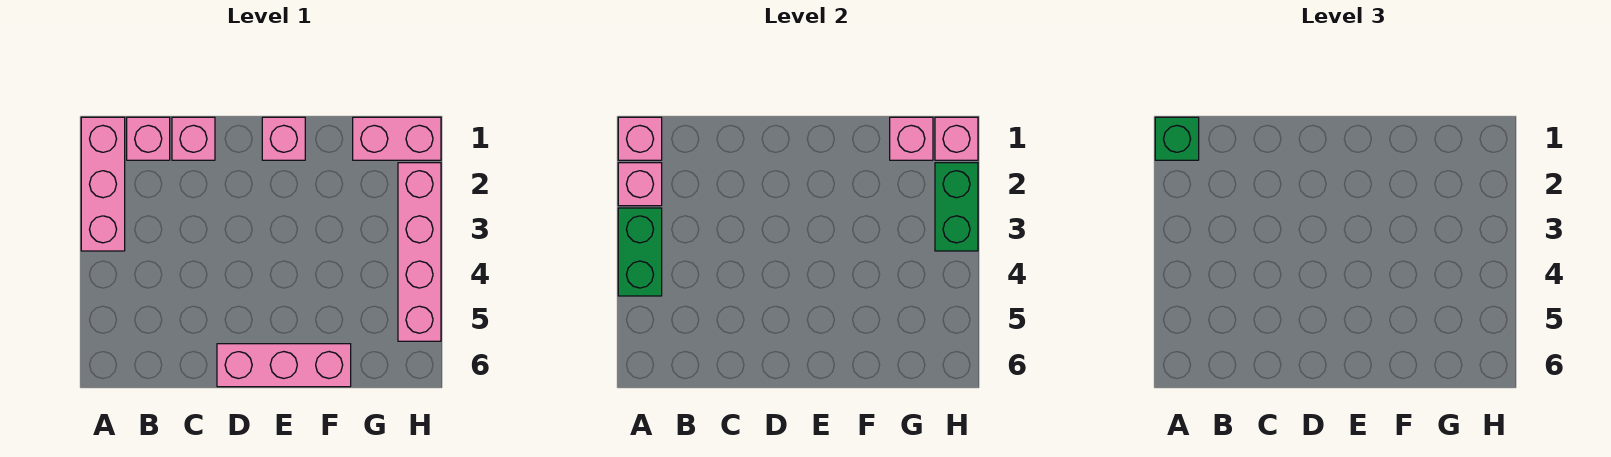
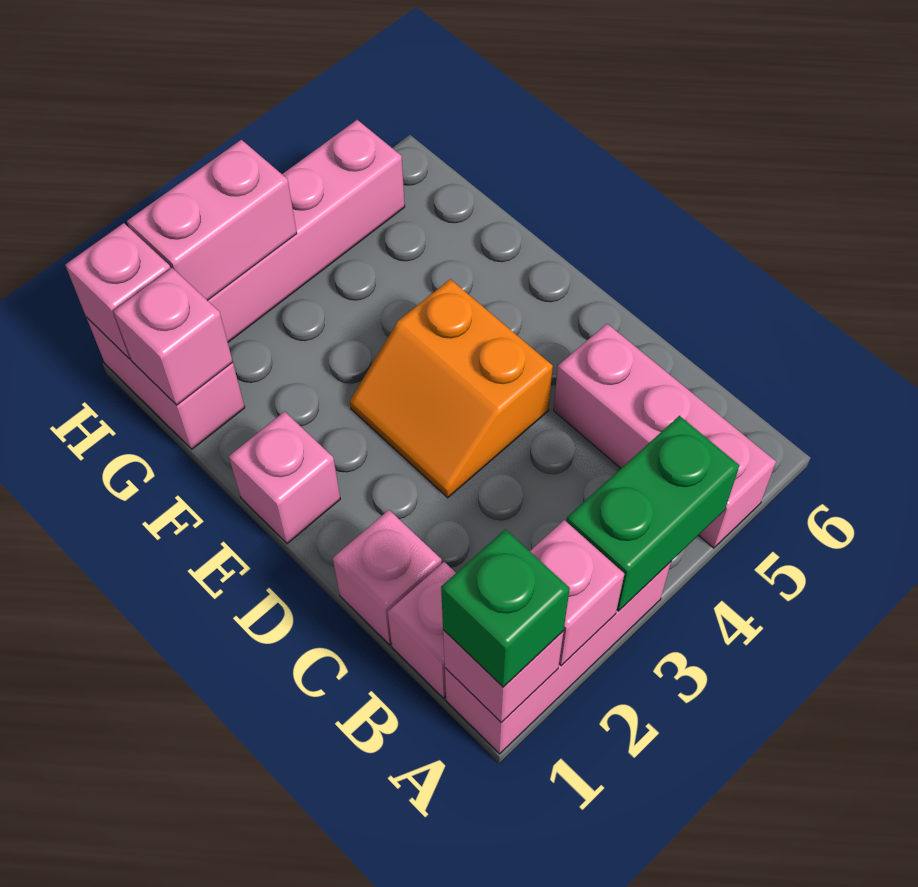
none -> orange 2x2 slope [350,279,553,498]
pink 1x3 brick [217,344,351,387] -> pink 1x3 brick moved to [554,324,776,548]
green 1x2 brick [935,163,978,251] -> pink 1x2 brick [127,140,297,301]

